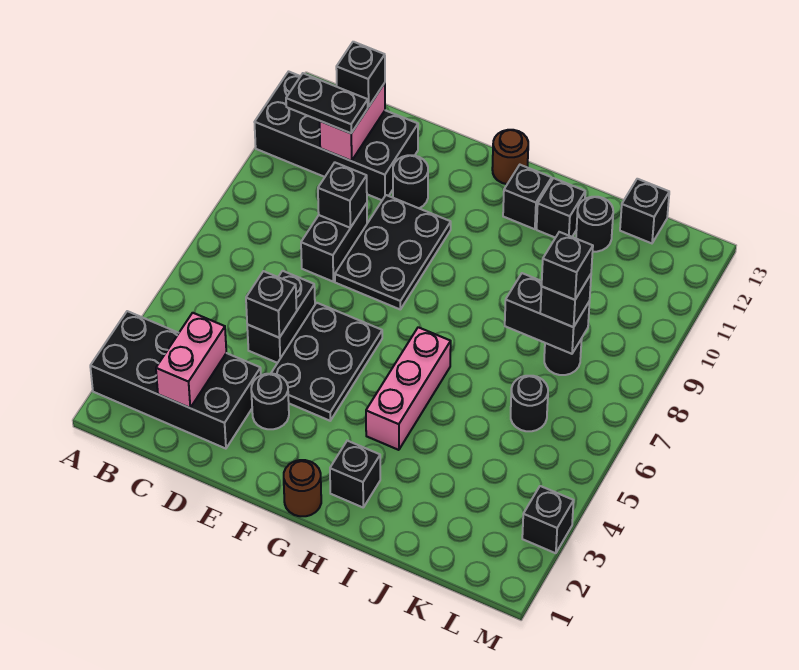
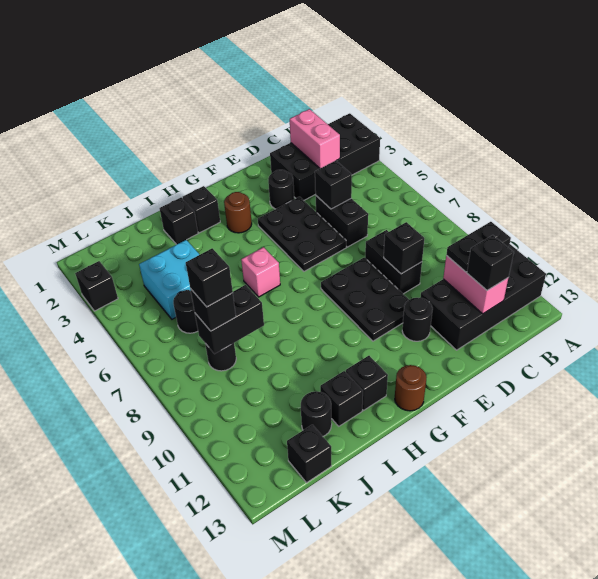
brown 1x1 round brick [284,460,321,516] -> brown 1x1 round brick moved to [224,192,252,233]
pink 1x3 brick [366,327,451,450] -> pink 1x1 brick [241,247,280,297]
none -> black 1x1 brick [160,197,198,244]
none -> cyan 2x2 brick [139,240,200,319]

